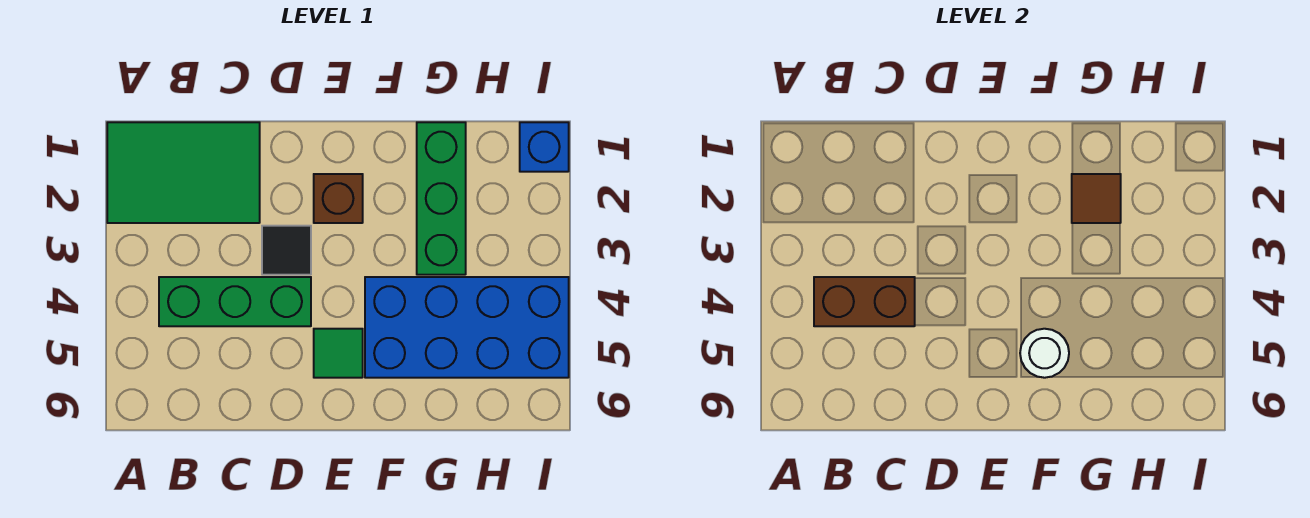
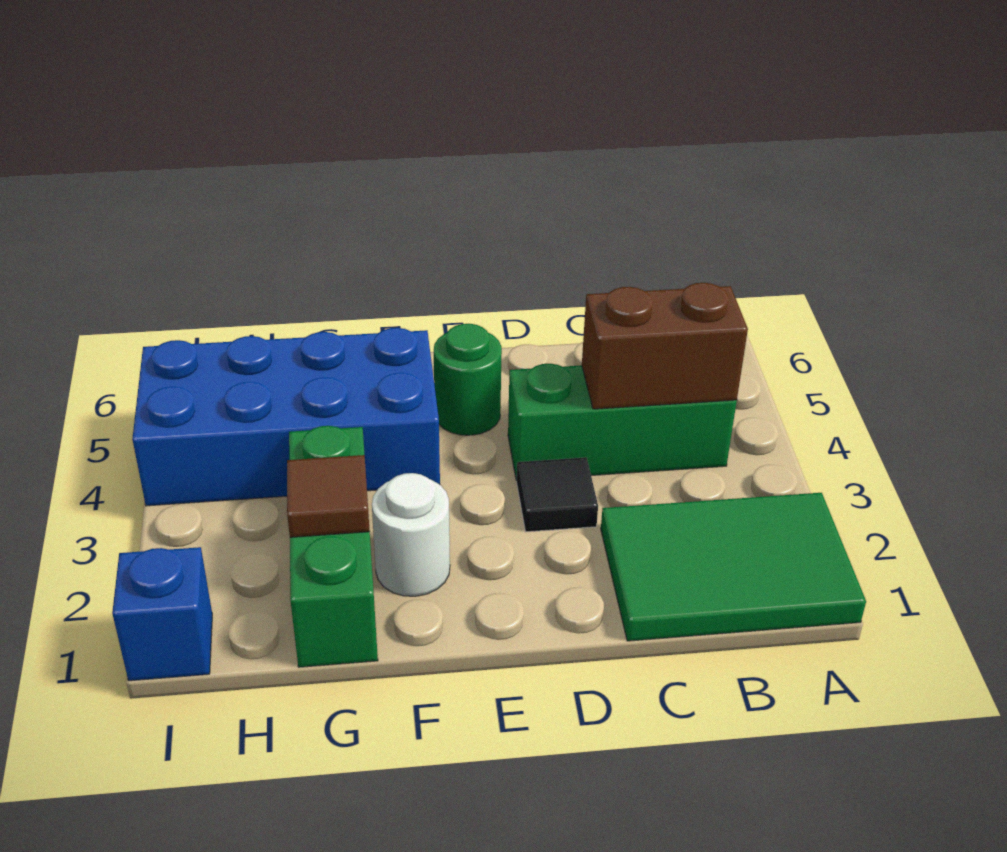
brown 1x1 brick [314,174,363,223] -> none
green 1x1 tile [314,329,363,378] -> green 1x1 round brick [434,324,502,435]
white 1x1 round brick [1020,329,1069,378] -> white 1x1 round brick moved to [372,473,450,596]

